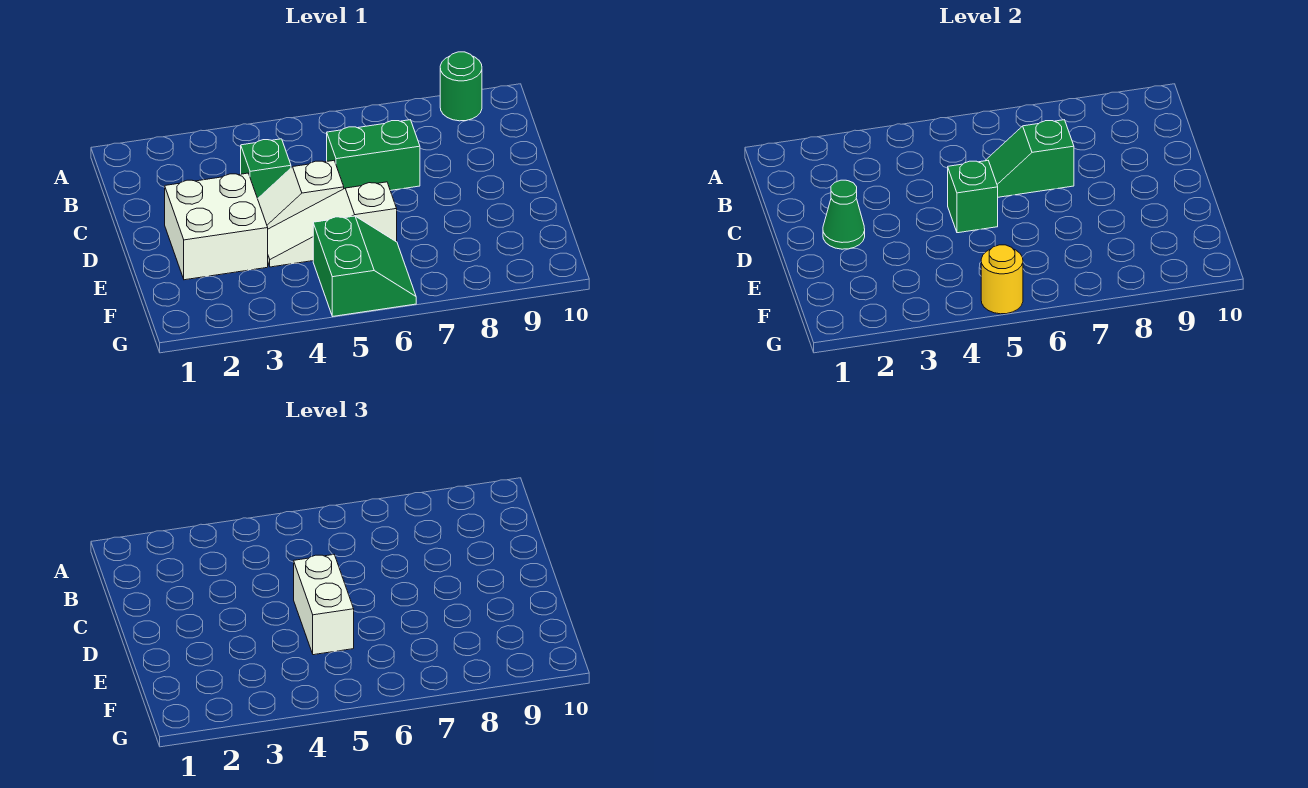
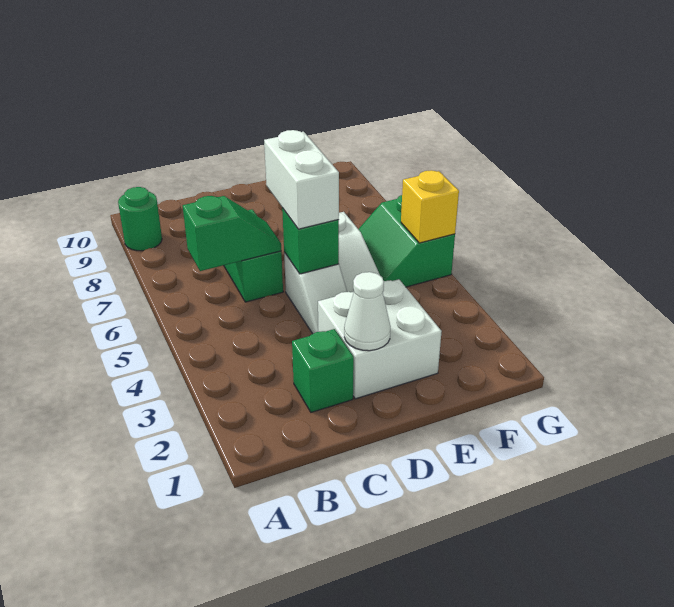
green 1x1 brick [241,139,291,199] -> green 1x1 brick moved to [292,329,354,412]
green 1x2 slope [985,120,1074,197] -> green 1x2 slope turned to [183,196,281,271]
green 1x1 cone [823,180,865,249] -> white 1x1 cone [344,272,391,351]
white 1x2 brick [294,555,354,655] -> white 1x2 brick turned to [264,130,339,229]
green 2x2 slope [313,216,416,316] -> green 2x2 slope turned to [359,195,455,287]
yellow 1x1 round brick [981,245,1023,314] -> yellow 1x1 brick [401,170,459,243]

